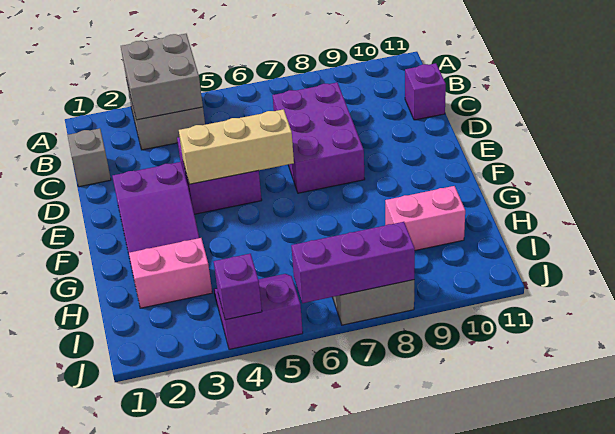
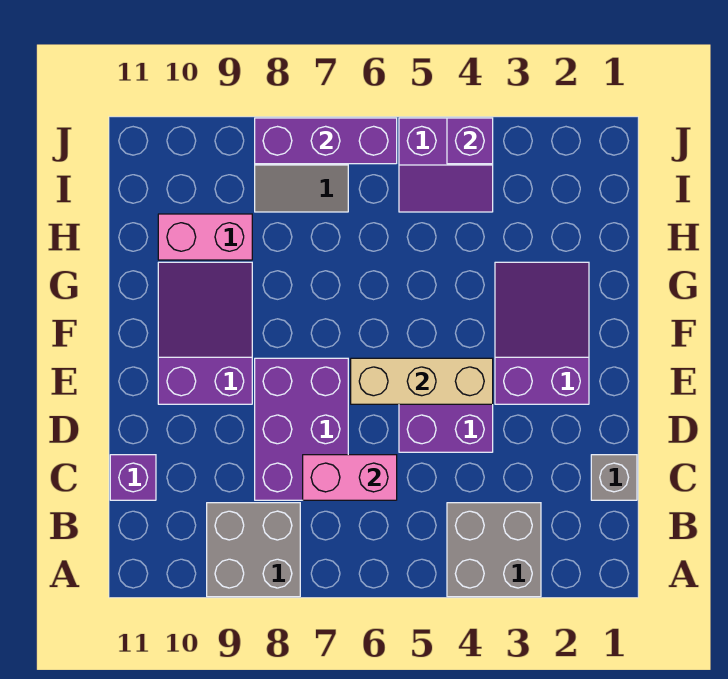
grey 2x2 brick [121,34,203,120] -> grey 2x2 brick moved to [207,503,300,597]
none -> purple 2x3 slope [158,262,252,404]
pink 1x2 brick [129,238,212,308] -> pink 1x2 brick moved to [303,455,397,500]

